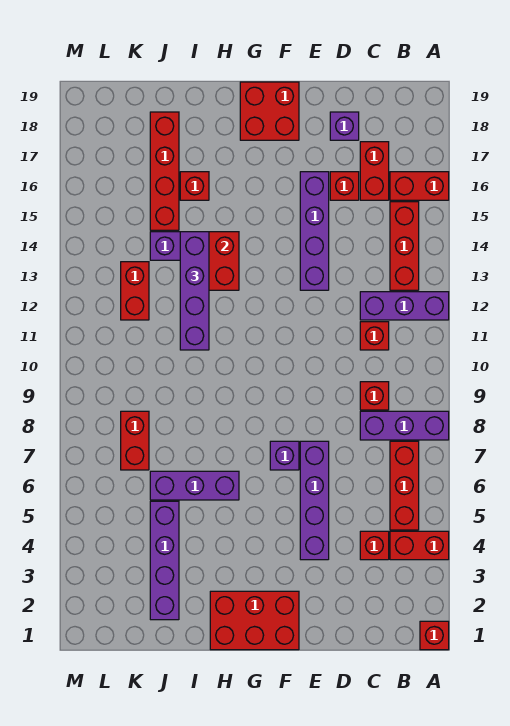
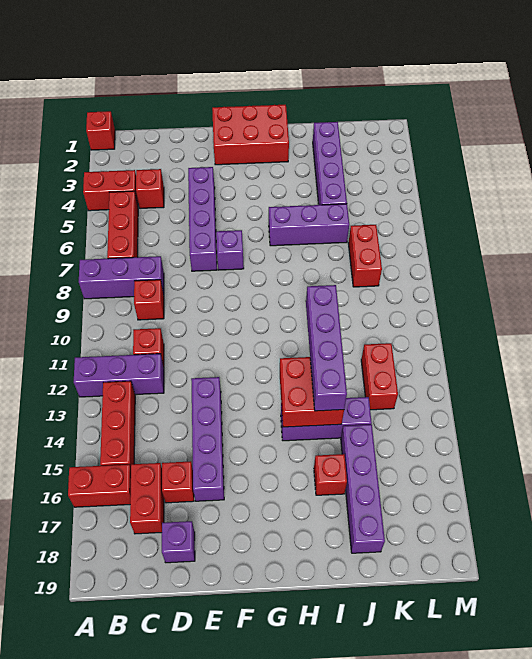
red 2x2 brick [240,82,299,140] -> none
red 1x4 brick [150,112,179,230] -> purple 1x4 brick [341,424,385,553]

